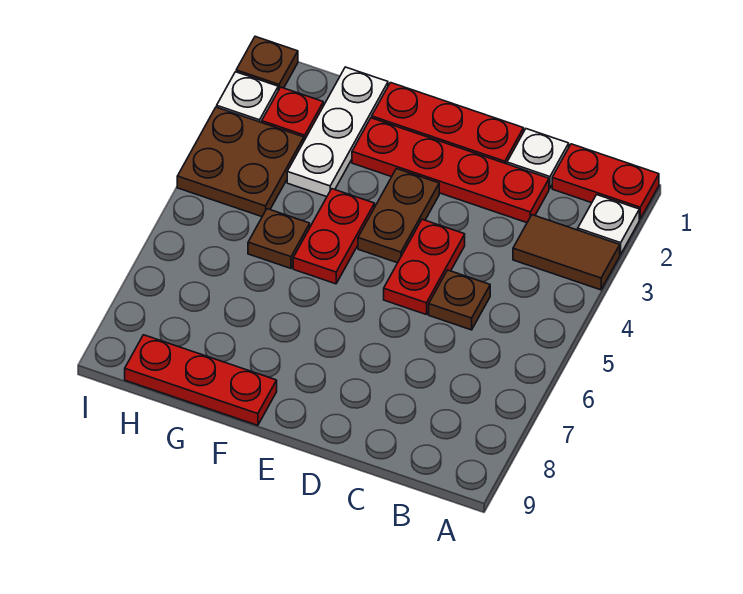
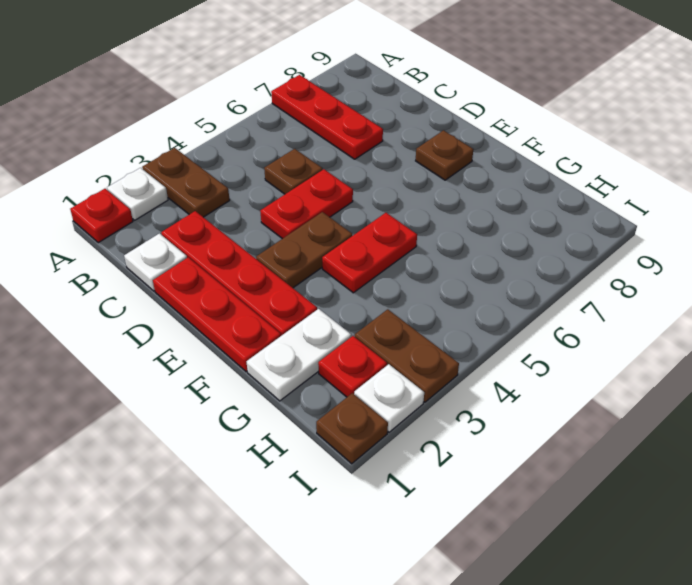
red 1x2 plate [552,144,659,219] -> red 1x1 plate [70,189,133,243]
brown 1x2 tile [513,215,620,290] -> brown 1x2 plate [142,148,230,217]
red 1x3 plate [125,335,277,425] -> red 1x3 plate moved to [271,75,383,159]
white 1x3 plate [287,67,388,197] -> white 1x2 plate [247,309,351,401]
brown 1x1 plate [248,209,310,268] -> brown 1x1 plate moved to [416,130,473,180]
brown 2x2 plate [177,107,304,217] -> brown 1x2 plate [355,309,459,402]

